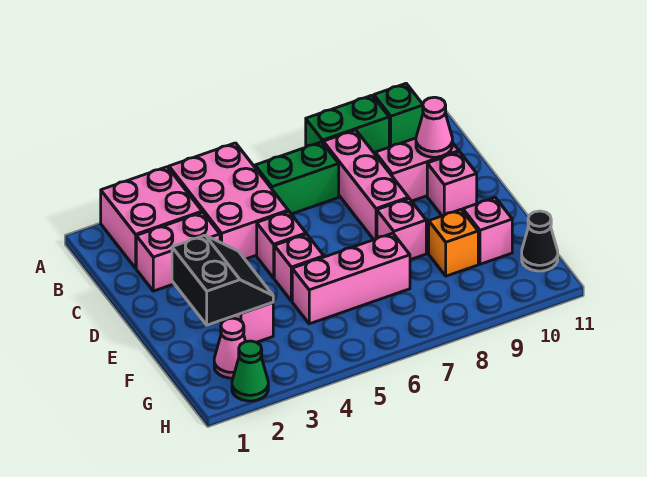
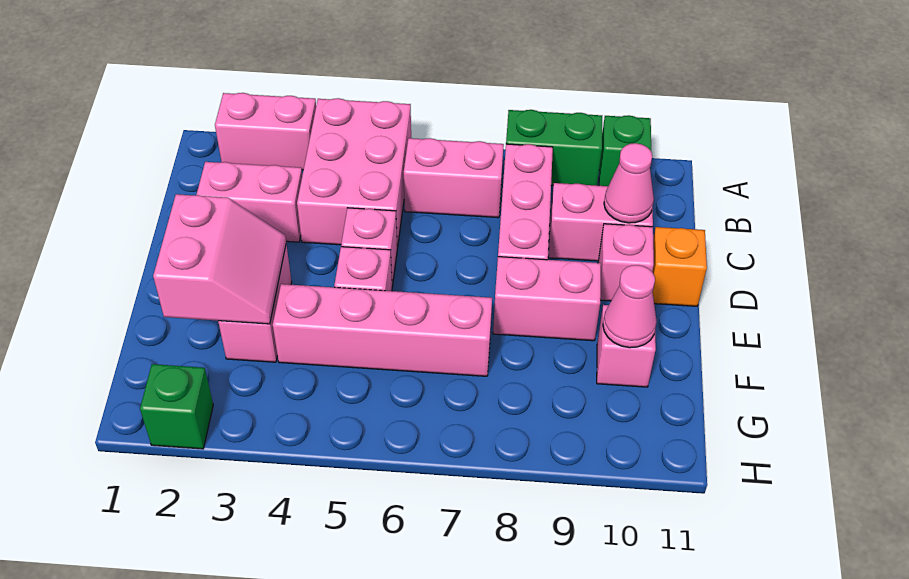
pink 2x2 brick [101,167,202,268] -> pink 1x2 brick [215,93,316,170]
green 1x2 brick [255,142,339,214] -> pink 1x2 brick [404,138,504,218]
black 2x2 slope [172,235,273,325] -> pink 2x2 slope [153,194,286,324]
pink 1x1 brick [377,199,426,260] -> pink 1x2 brick [493,257,601,341]
pink 1x3 brick [292,233,410,324] -> pink 1x4 brick [273,284,492,376]
orange 1x1 brick [429,210,478,276] -> orange 1x1 brick moved to [652,227,707,306]
pink 1x1 cone [214,318,246,378] -> pink 1x1 cone moved to [603,265,657,348]
black 1x1 cone [522,211,558,271] -> none
green 1x1 cone [232,341,268,401] -> green 1x1 brick [140,364,213,449]

